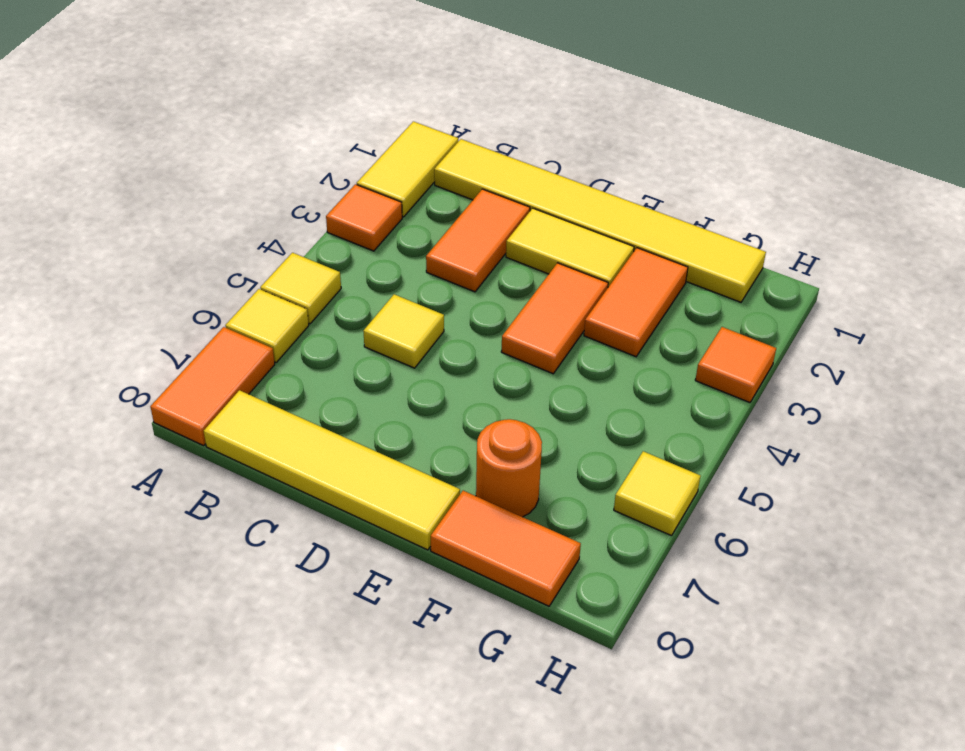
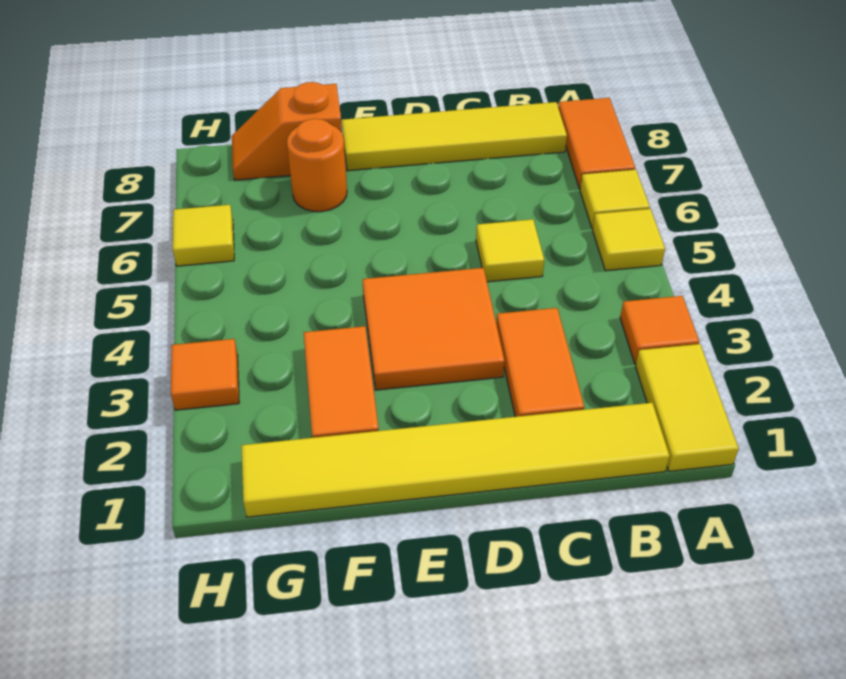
yellow 1x2 tile [506,208,634,287] -> none
orange 1x2 tile [501,263,608,374] -> orange 2x2 tile [363,268,505,390]
orange 1x2 tile [431,491,581,606] -> orange 1x2 slope [232,82,342,180]

